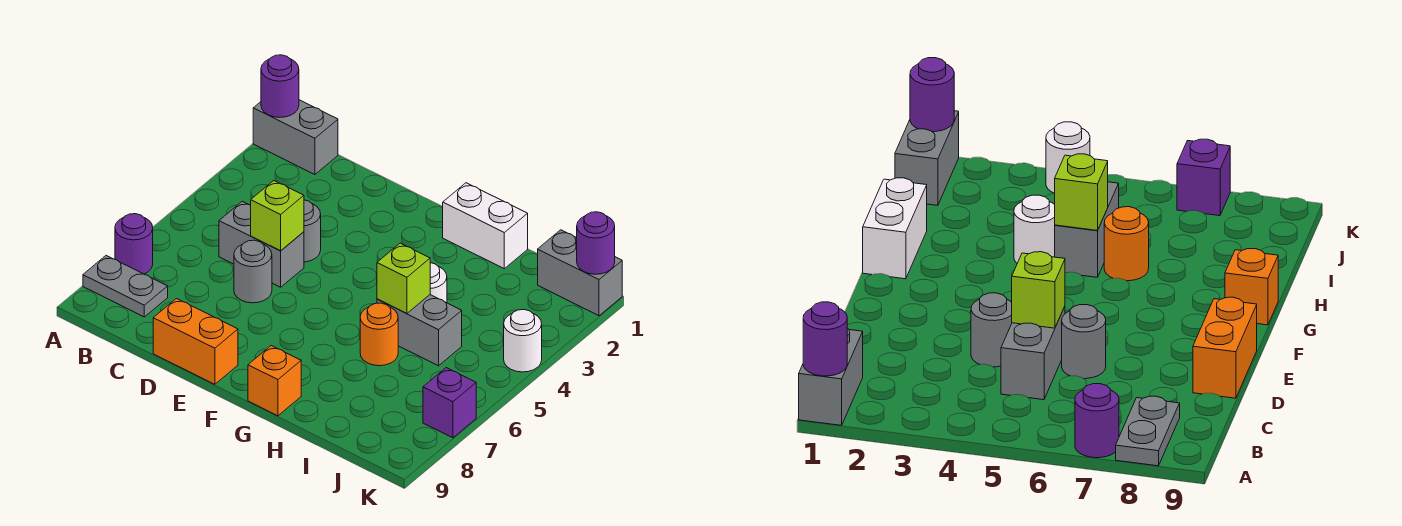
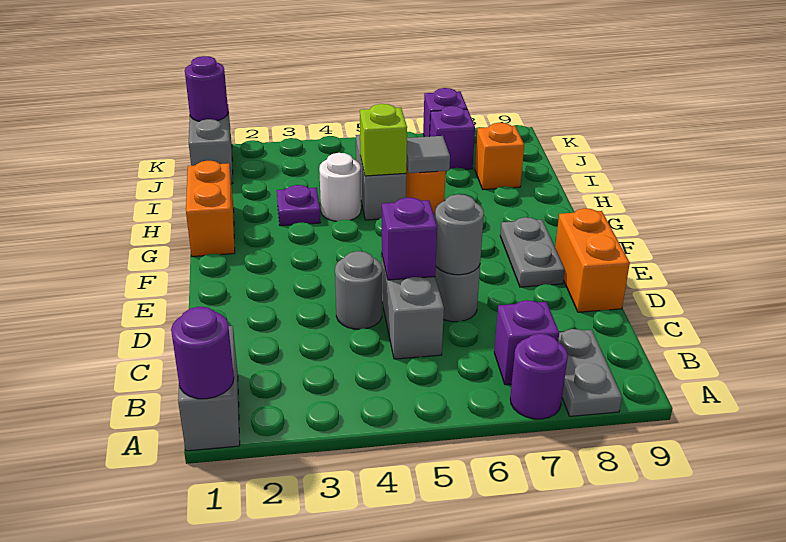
none -> purple 1x1 brick [494,300,559,385]
lime 1x1 brick [251,181,304,251] -> purple 1x1 brick [382,198,437,280]
none -> grey 1x1 round brick [435,194,484,275]
none -> grey 1x2 plate [500,217,565,287]
white 1x2 brick [443,183,528,269] -> orange 1x2 brick [186,161,235,257]
orange 1x1 brick [248,346,301,416] -> orange 1x1 brick moved to [475,123,524,190]
none -> purple 1x1 plate [277,185,321,226]
none -> grey 1x1 tile [406,136,450,173]
none -> purple 1x1 brick [430,106,475,170]
white 1x1 round brick [504,310,542,372] -> none

